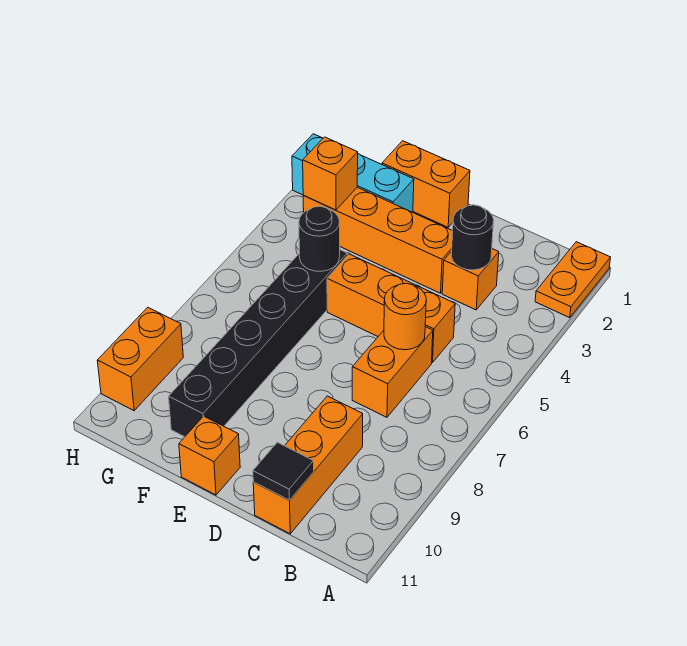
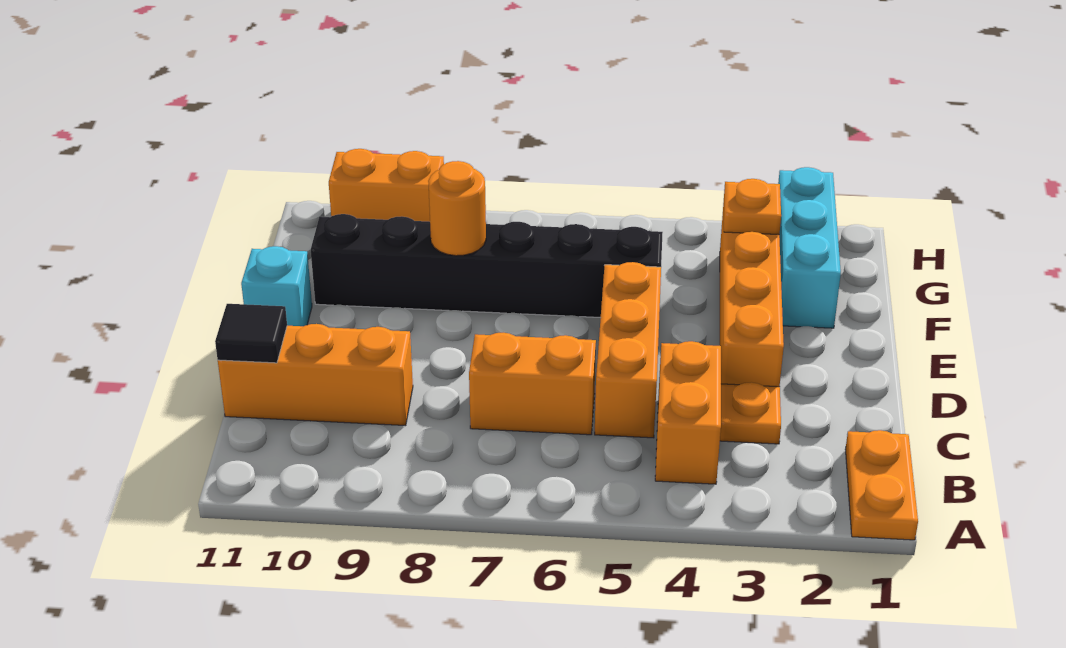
orange 1x2 plate [535,242,610,318] -> orange 1x2 plate turned to [845,430,918,540]
orange 1x1 brick [442,249,499,310] -> orange 1x1 plate [720,382,781,444]
black 1x1 round brick [451,205,494,270] -> none
orange 1x1 round brick [384,283,426,350] -> orange 1x1 round brick moved to [428,161,486,256]
orange 1x2 brick [382,141,470,227] -> orange 1x2 brick moved to [655,341,721,484]
orange 1x1 brick [179,416,240,495] -> cyan 1x1 brick [241,246,312,326]
black 1x1 round brick [299,206,340,271] -> none
orange 1x1 brick [303,137,358,210] -> orange 1x1 plate [724,179,781,235]

